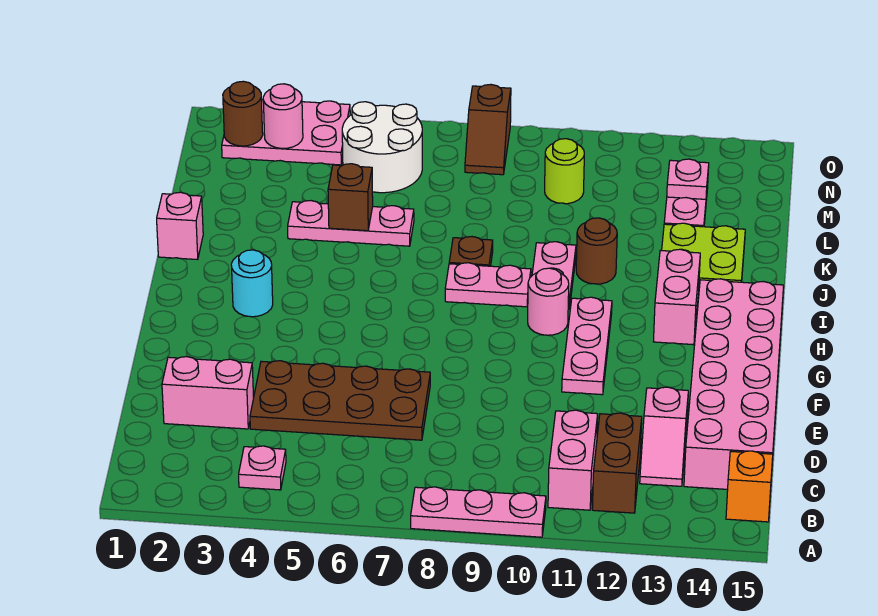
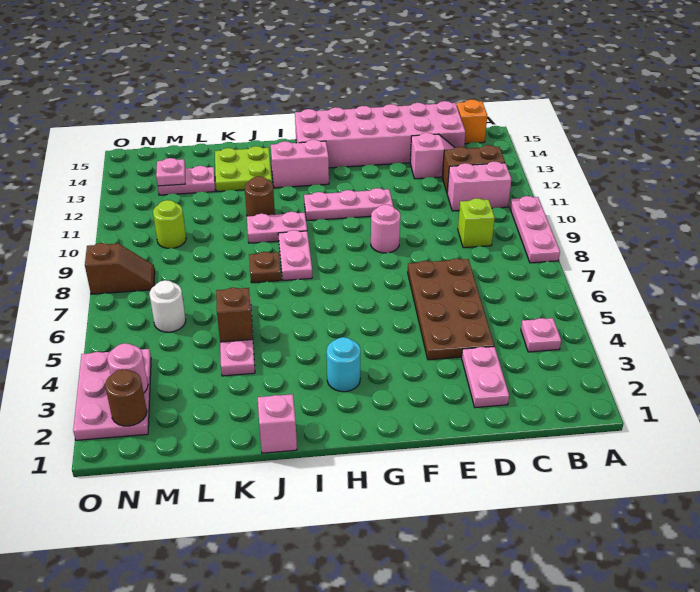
none -> lime 1x1 brick [458,198,495,248]
pink 1x2 brick [162,357,254,429] -> pink 1x2 plate [462,347,509,408]
pink 1x1 round brick [528,268,569,335] -> pink 1x1 round brick moved to [371,204,400,253]
white 2x2 round brick [342,102,422,193] -> white 1x1 round brick [149,280,186,332]

